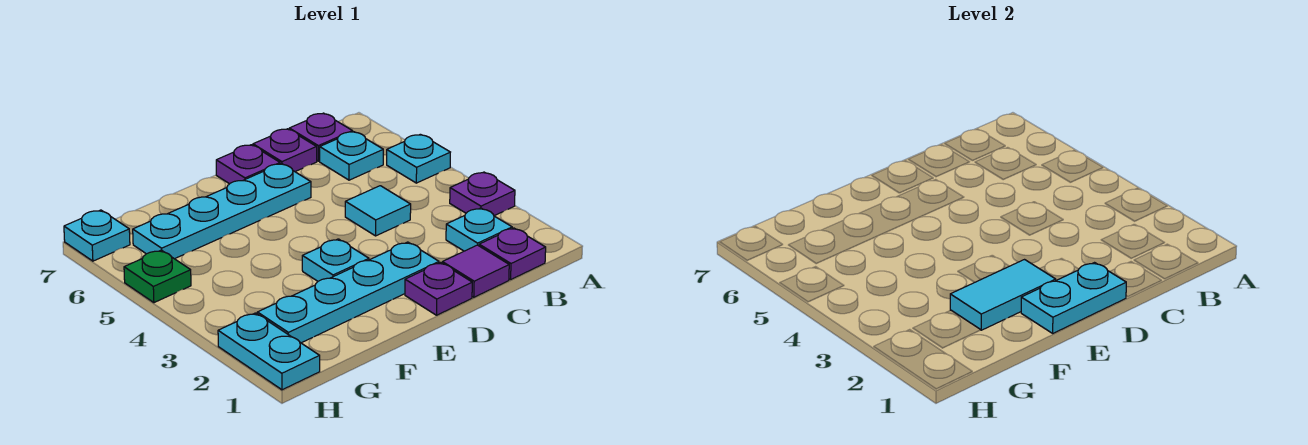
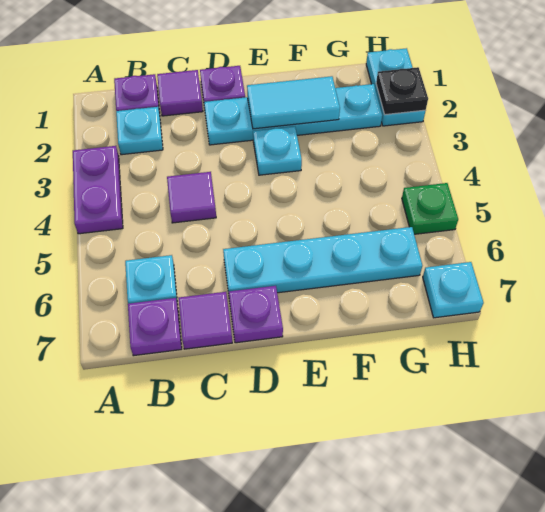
purple 1x1 plate [450,172,515,216] -> purple 1x2 plate [73,146,123,234]
cyan 1x1 plate [387,134,450,183] -> none
cyan 1x1 tile [345,186,411,236] -> purple 1x1 tile [167,172,216,223]
purple 1x1 plate [253,129,317,172] -> purple 1x1 tile [178,292,232,349]
cyan 1x2 plate [1021,263,1126,333] -> none
none -> black 1x1 plate [376,67,428,115]

